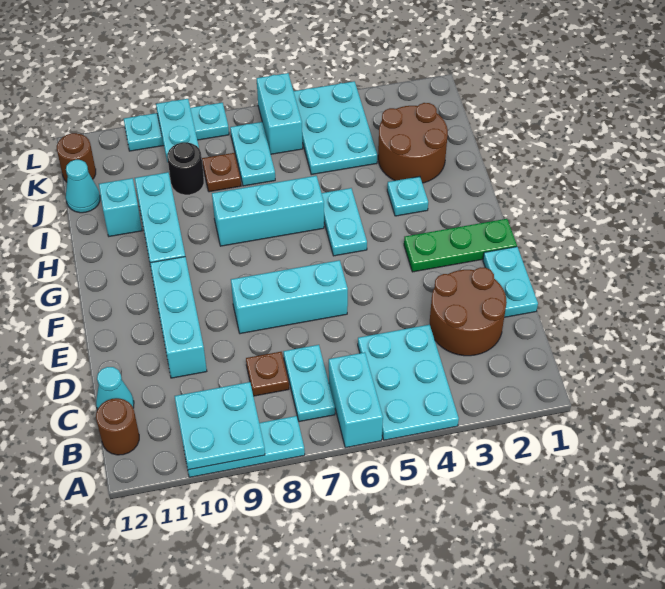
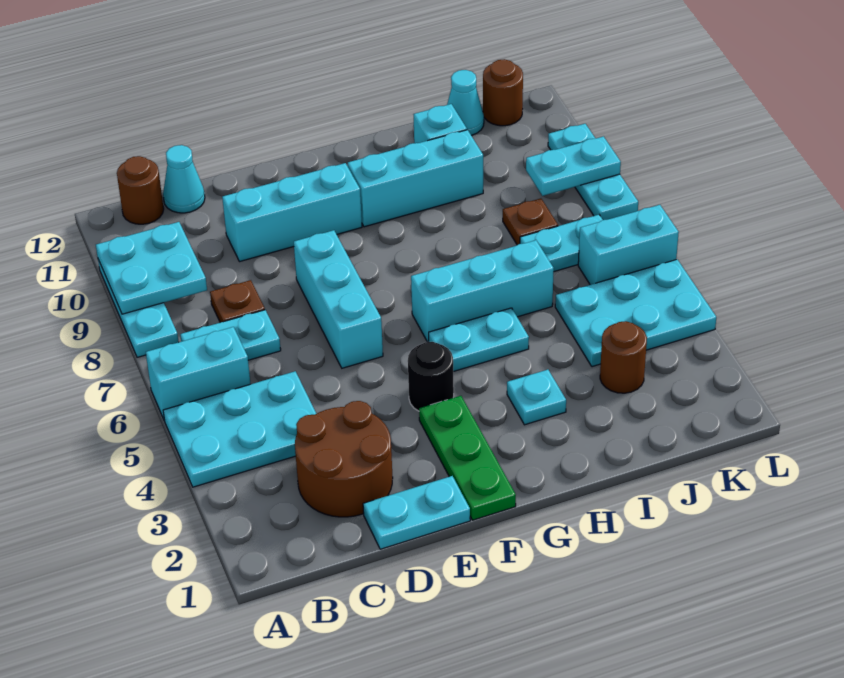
cyan 1x3 brick [212,176,324,246] -> cyan 1x3 brick turned to [411,240,554,342]
brown 2x2 round brick [378,103,448,183] -> brown 1x1 round brick [600,321,647,393]
black 1x1 round brick [167,142,204,195] -> black 1x1 round brick moved to [408,342,454,411]

